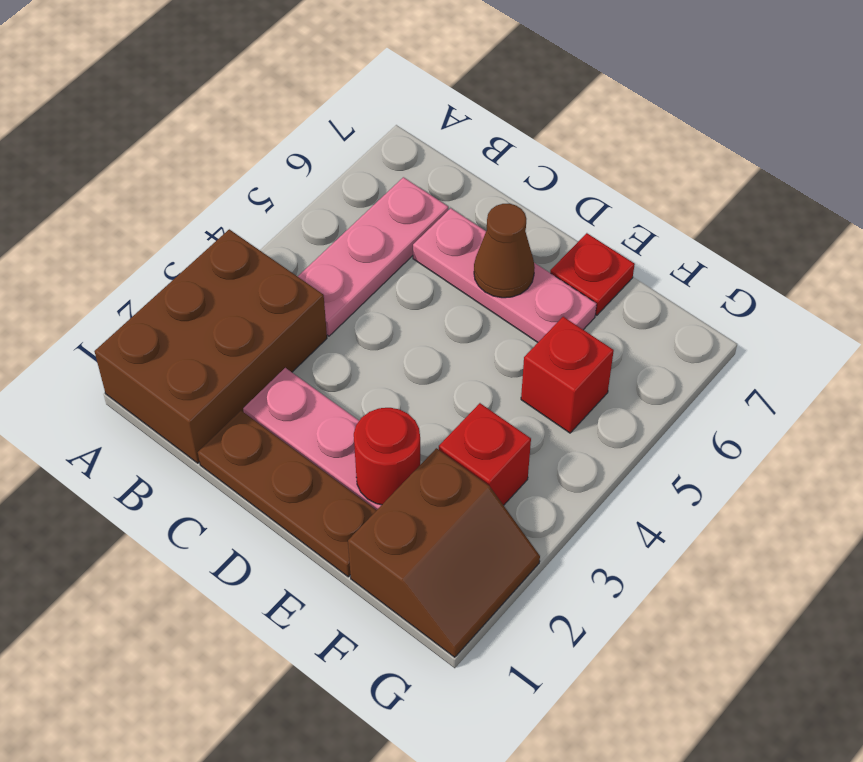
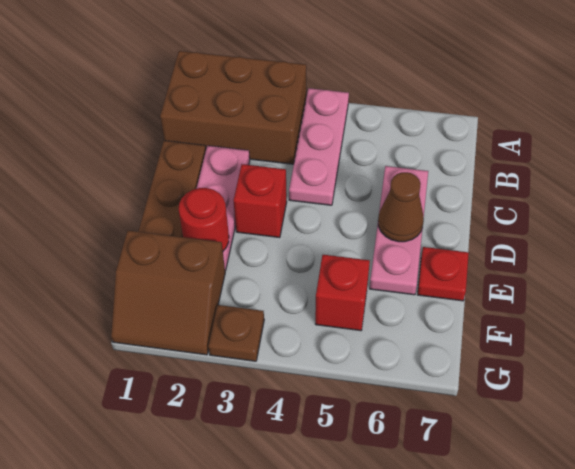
pink 1x3 plate [298,177,448,336] -> pink 1x3 plate turned to [289,88,349,205]
red 1x1 brick [439,403,531,505] -> red 1x1 brick moved to [233,164,287,238]
none -> brown 1x1 plate [208,305,264,361]

